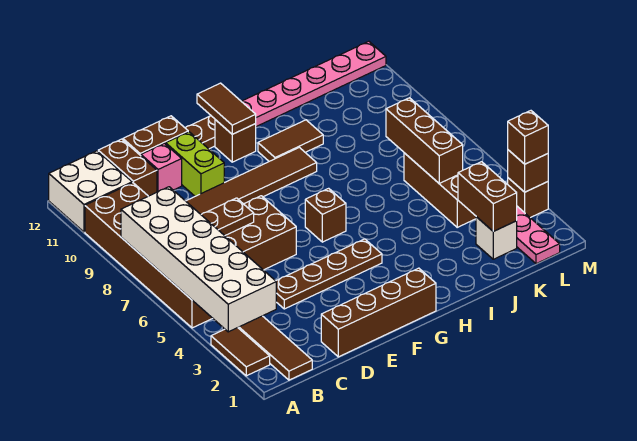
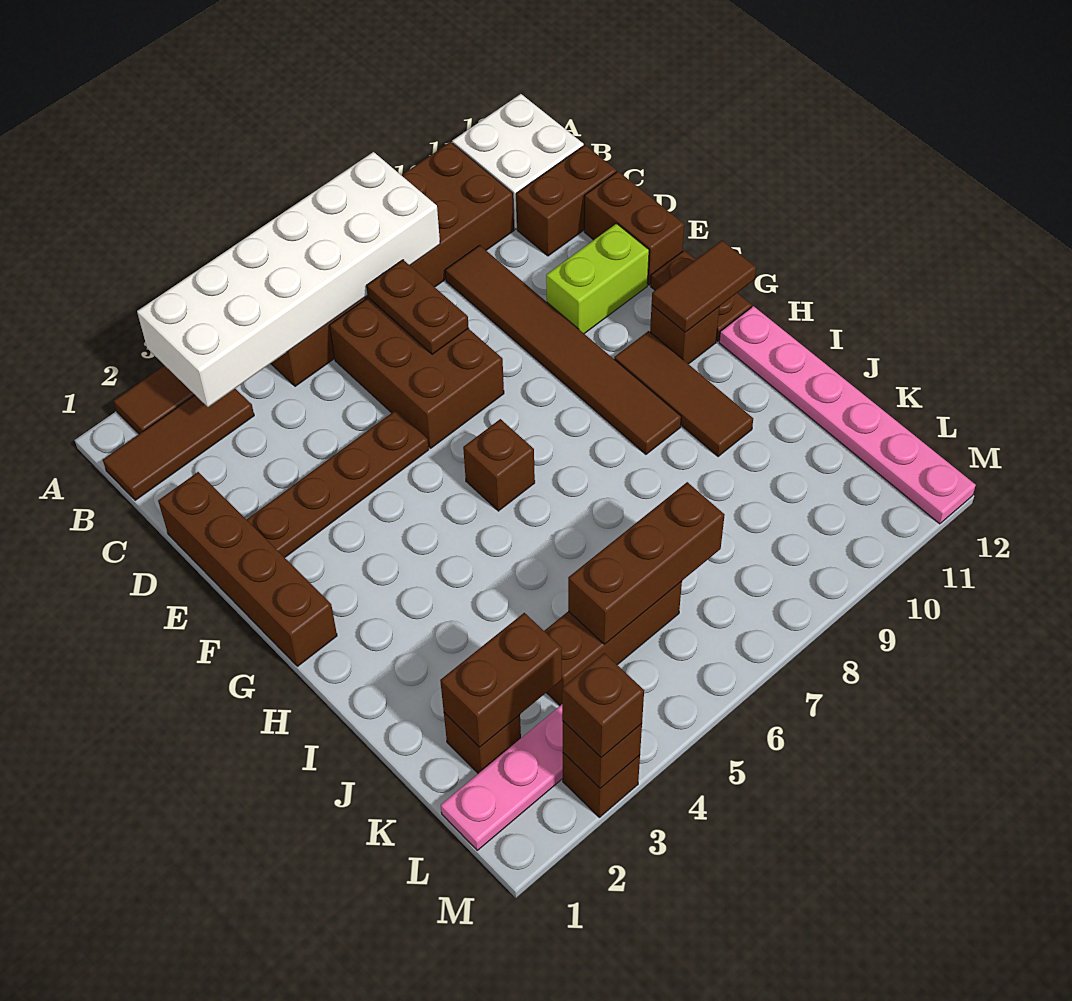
brown 1x4 plate [276,239,382,309] -> brown 1x4 plate turned to [247,410,429,558]
pink 1x1 brick [141,143,182,192] -> none
brown 1x2 tile [258,120,323,161] -> brown 1x3 tile [614,331,753,457]
white 1x1 brick [476,217,517,259] -> brown 1x1 brick [444,713,521,773]

